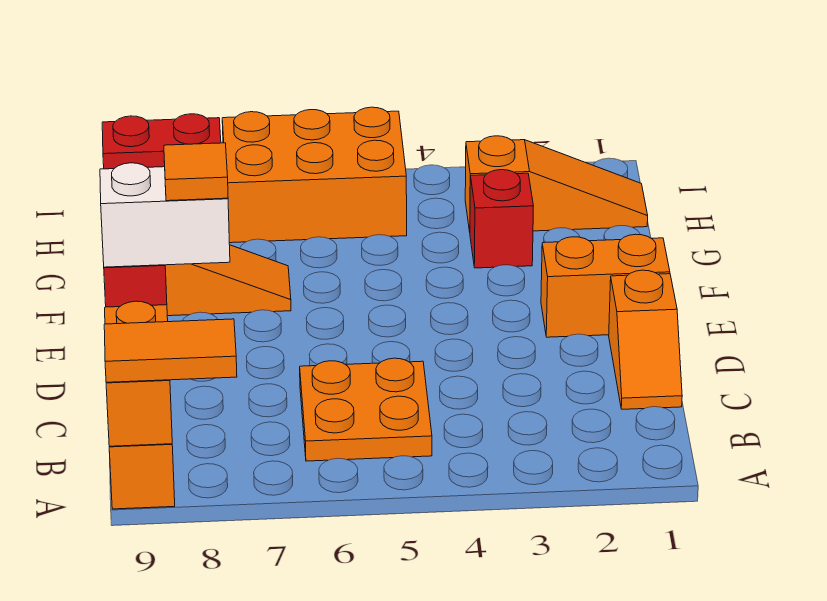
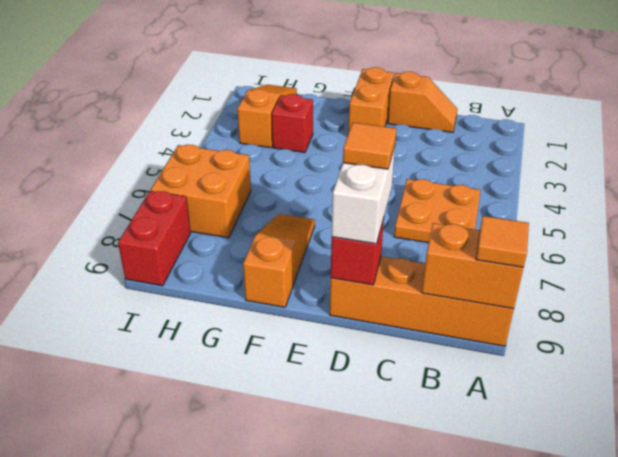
orange 1x2 tile [104,319,237,382] -> orange 1x1 tile [476,216,529,267]
orange 2x3 brick [222,107,407,243] -> orange 2x2 brick [151,145,251,238]

